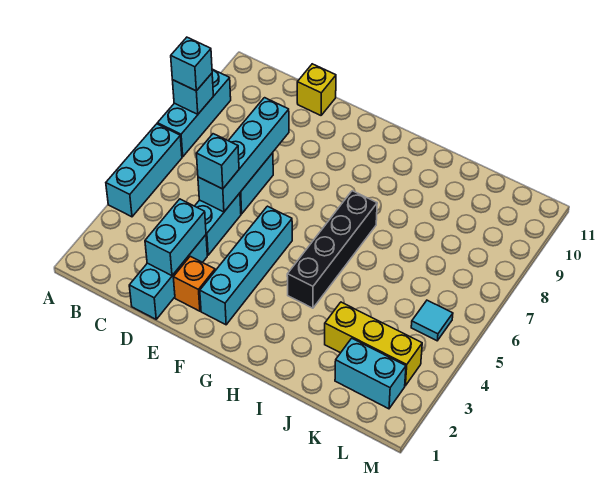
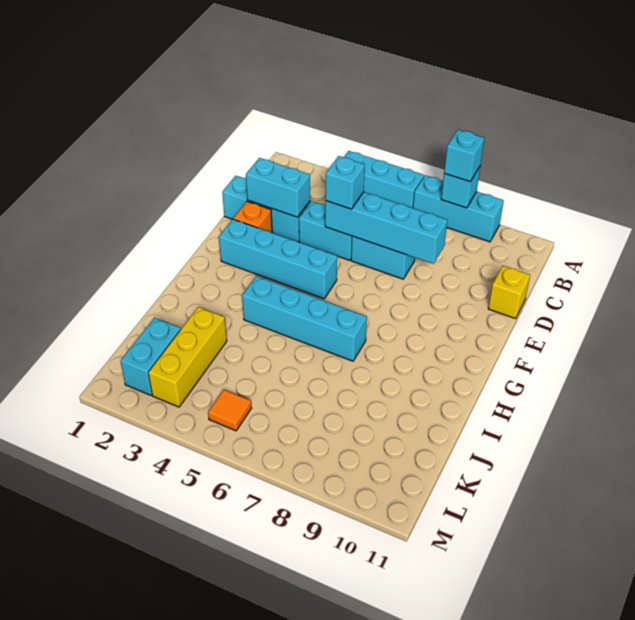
black 1x4 brick [287,191,377,308] -> cyan 1x4 brick [242,276,367,361]
cyan 1x1 tile [411,300,453,341] -> orange 1x1 tile [208,390,251,431]

